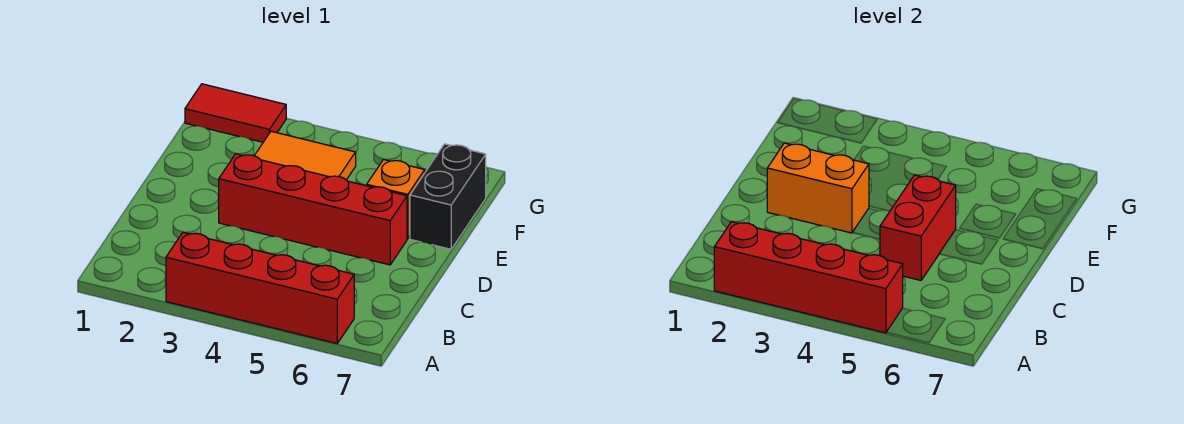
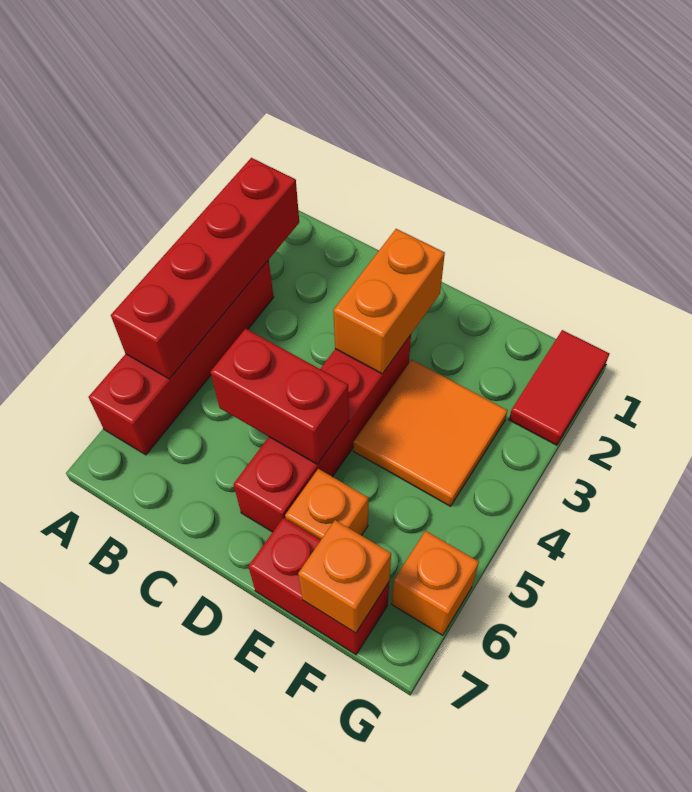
black 1x2 brick [410,144,486,249] -> red 1x2 brick [248,518,389,654]
none -> orange 1x1 brick [298,520,391,633]
none -> orange 1x1 brick [392,531,479,635]

